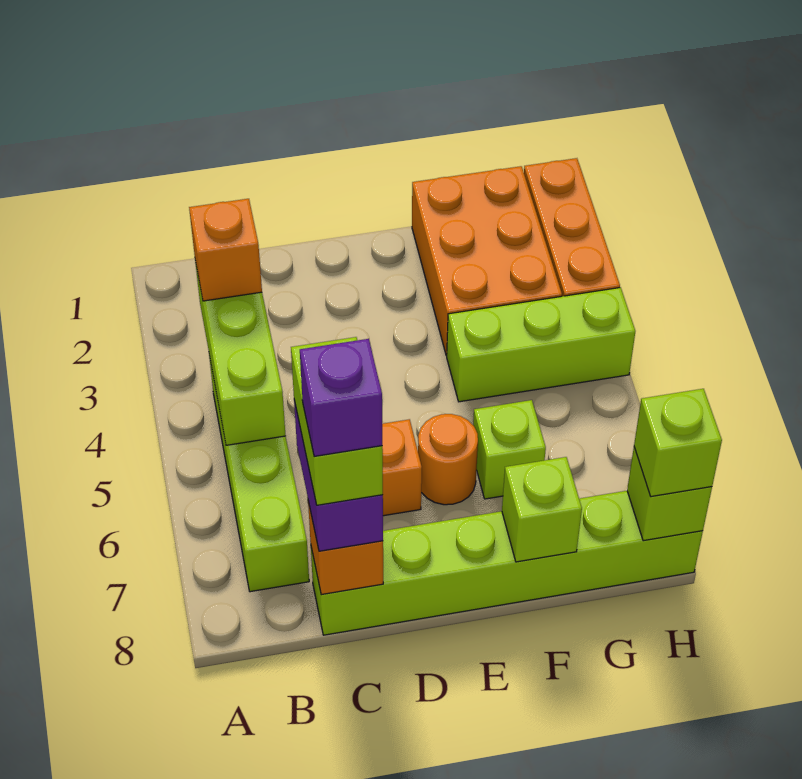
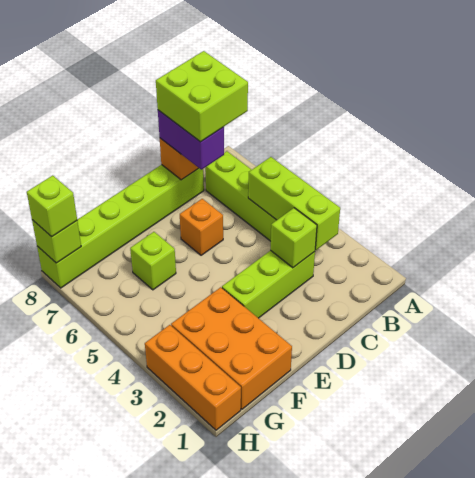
orange 1x1 brick [189,199,262,301] -> none
lime 1x2 brick [291,337,383,505] -> lime 2x2 brick [156,51,248,142]
purple 1x1 brick [300,339,382,456] -> none
orange 1x1 round brick [418,414,478,505] -> none
lime 1x3 brick [447,287,635,402] -> lime 1x3 brick moved to [222,250,315,318]
lime 1x1 brick [502,457,582,562] -> lime 1x1 brick moved to [270,208,317,268]

